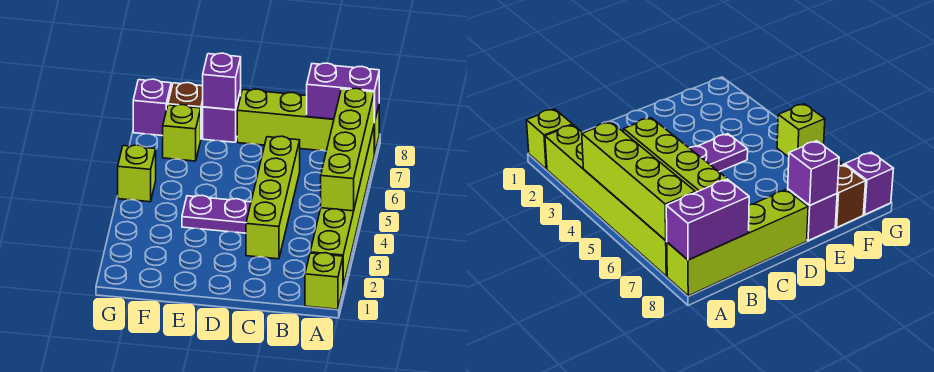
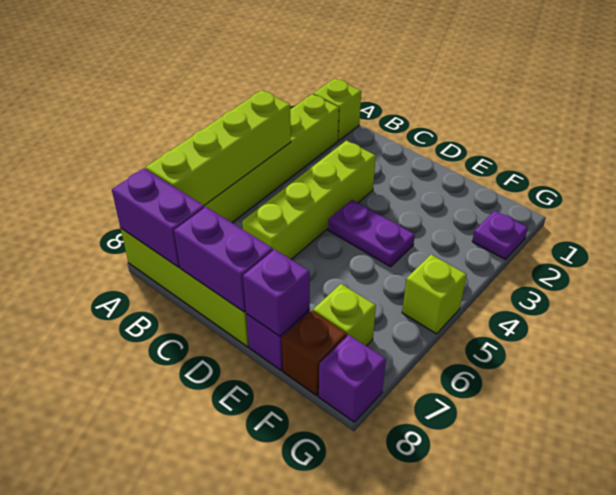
none -> purple 1x2 brick [174,207,273,312]
none -> purple 1x1 plate [472,211,528,260]

